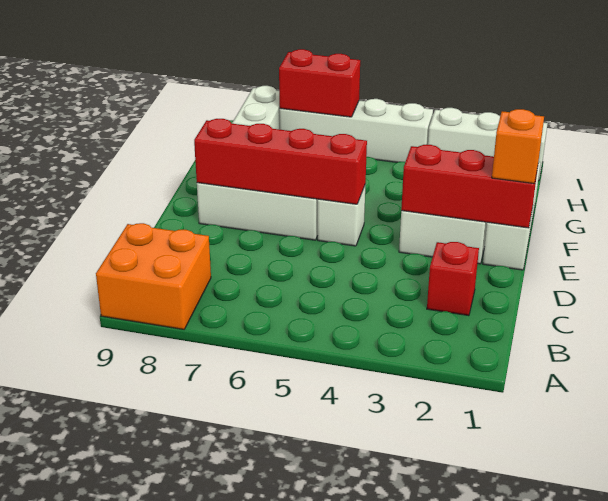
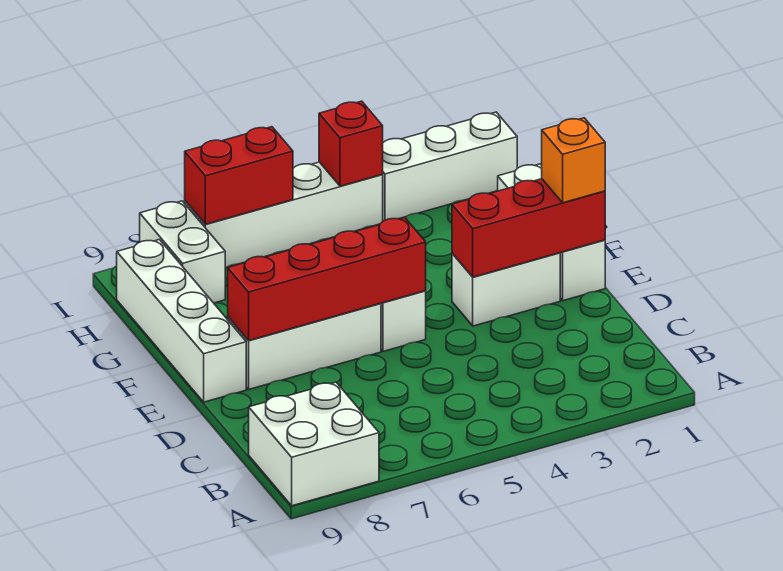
orange 2x2 brick [96,223,211,329] -> white 2x2 brick [249,382,379,506]
red 1x1 brick [427,242,479,316] -> red 1x1 brick moved to [319,101,383,186]
none -> white 1x4 brick [117,240,246,402]

